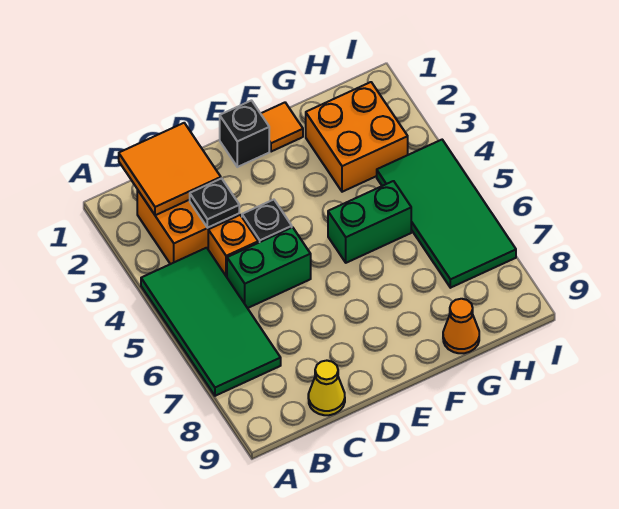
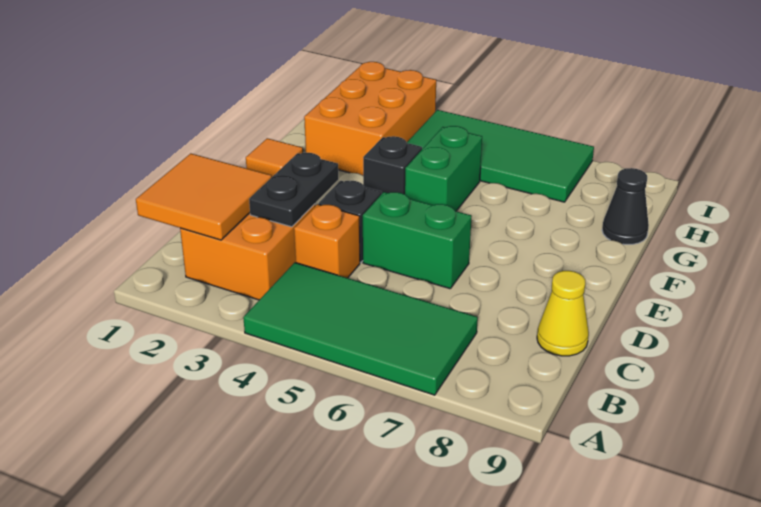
black 1x1 plate [190,178,239,228] -> black 1x2 plate [249,153,338,227]
green 1x2 brick [227,227,311,308] -> green 1x2 brick turned to [363,192,472,289]
black 1x1 brick [220,101,269,167] -> black 1x1 brick moved to [363,136,422,194]
orange 2x2 brick [306,82,408,192] -> orange 2x3 brick [304,62,436,175]
orange 1x1 cone [443,299,479,353] -> black 1x1 cone [602,168,649,244]

